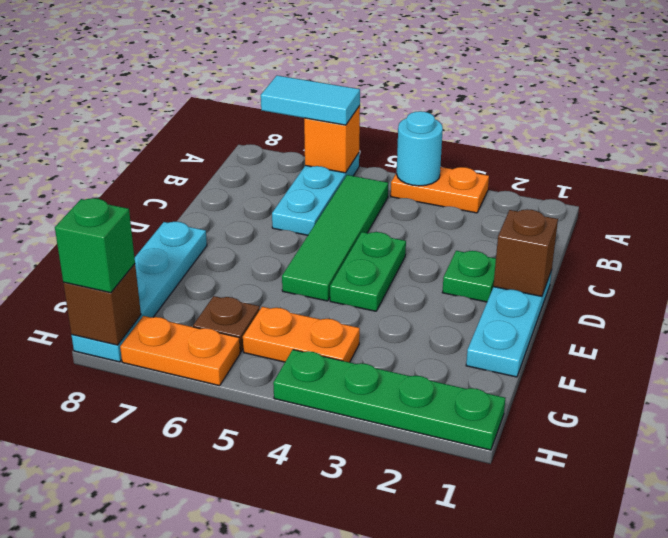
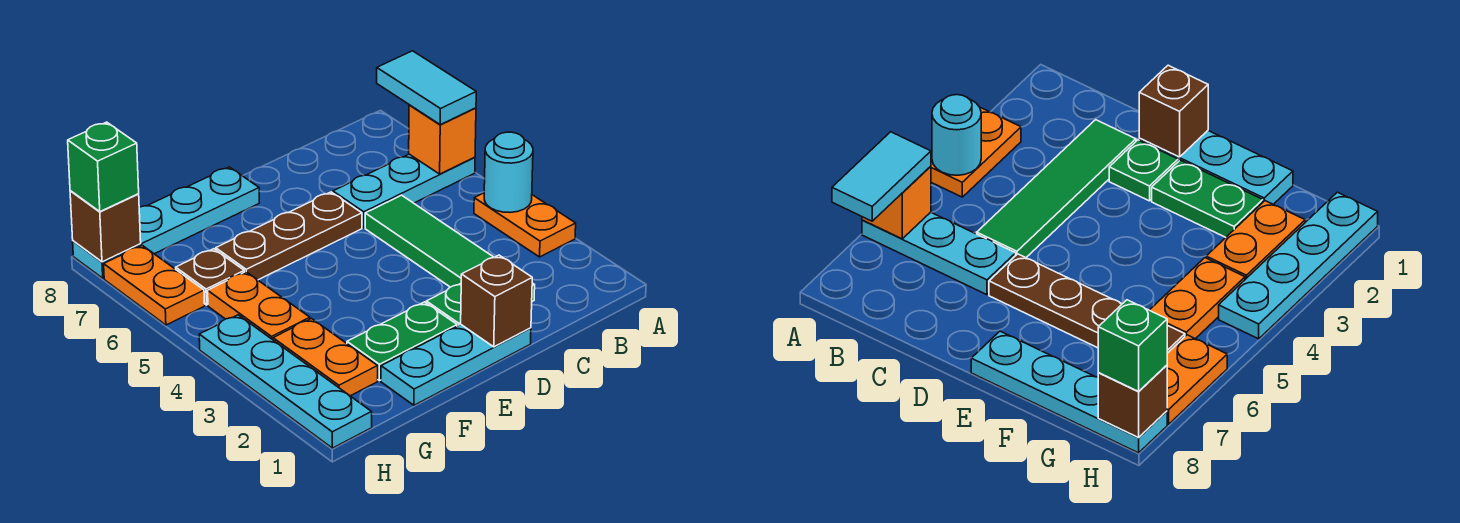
green 1x4 tile [282,175,388,301] -> green 1x4 tile turned to [365,195,535,301]
green 1x2 plate [330,232,406,311] -> green 1x2 plate moved to [347,302,457,381]
none -> brown 1x3 plate [216,192,362,280]
none -> orange 1x2 plate [273,319,378,396]
green 1x4 plate [273,350,505,450] -> cyan 1x4 plate [199,315,372,448]

